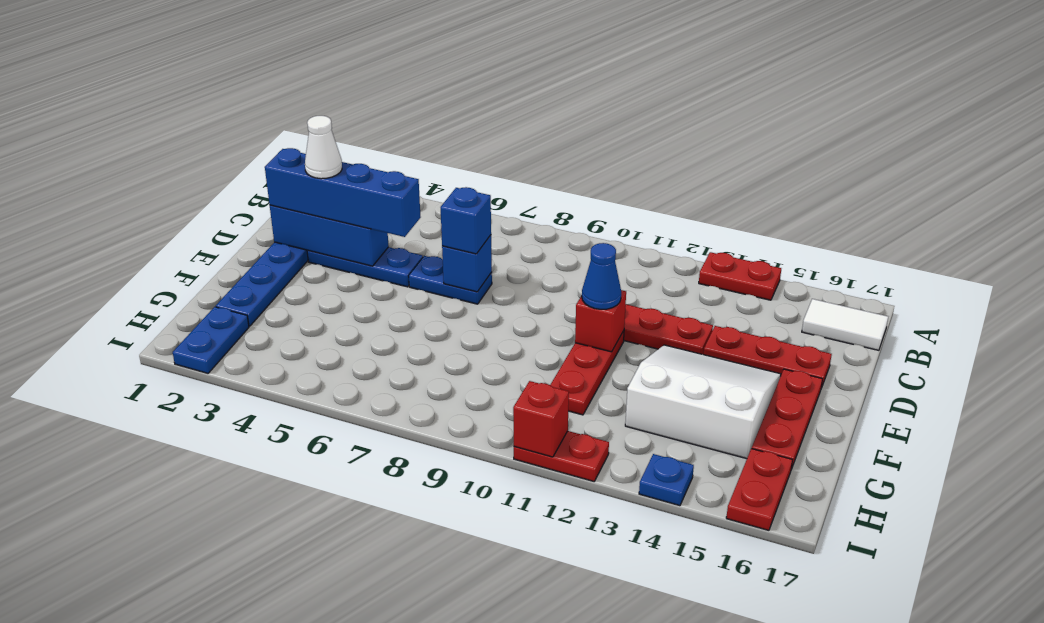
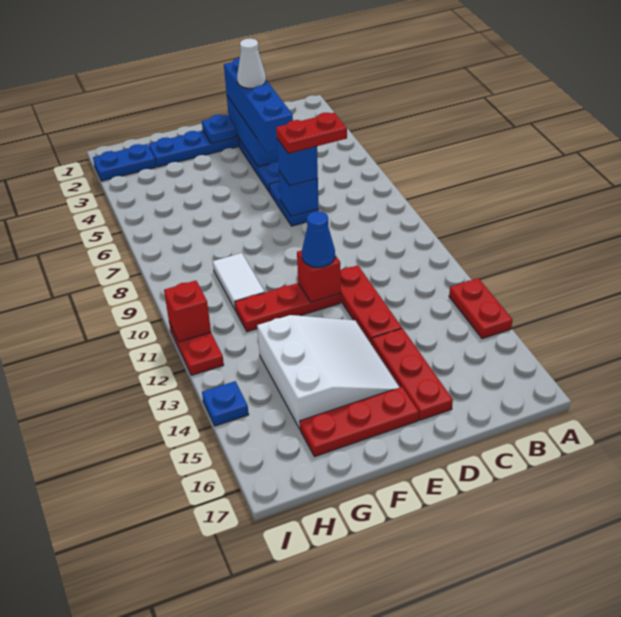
white 1x2 tile [802,299,888,350] -> white 1x2 tile moved to [213,253,265,310]
none -> blue 1x1 plate [202,115,237,144]
red 1x2 plate [726,449,792,530] -> red 1x2 plate moved to [276,113,347,154]

